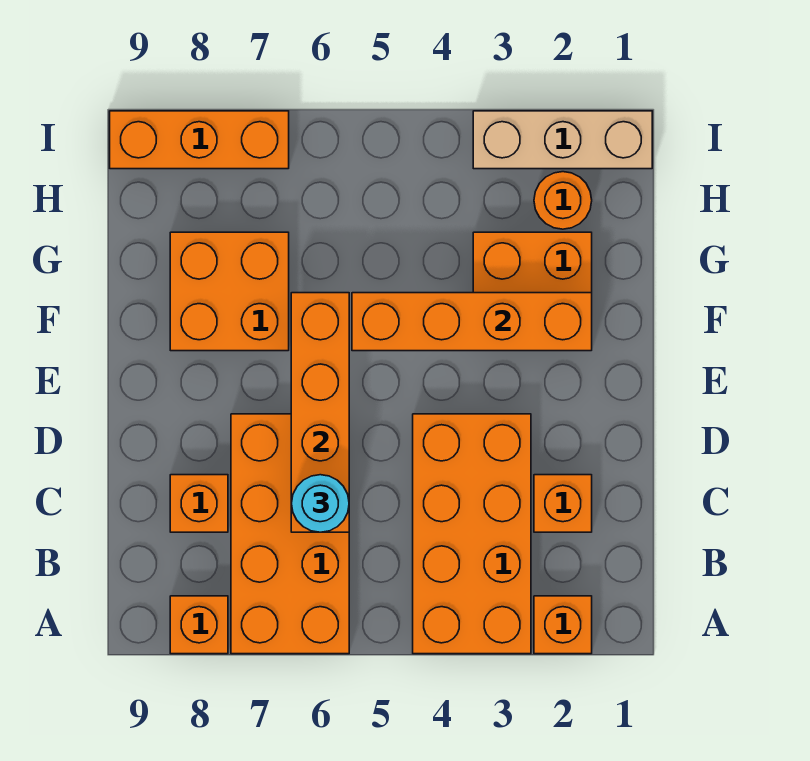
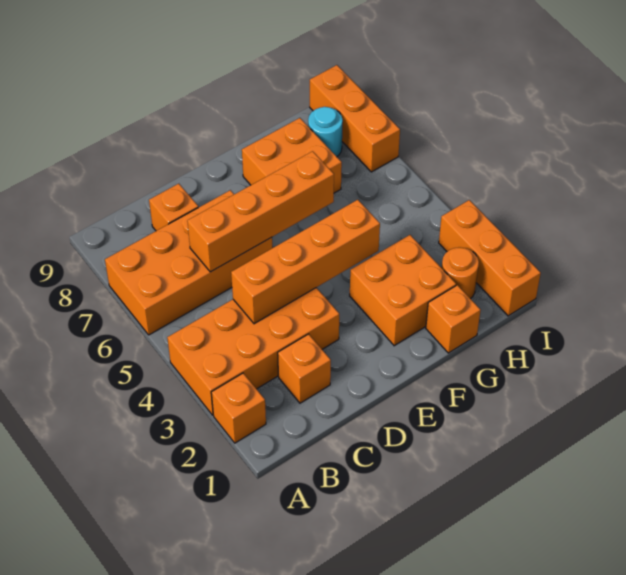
orange 1x1 brick [170,596,228,654] -> orange 1x1 brick moved to [426,285,481,353]
cyan 1x1 round brick [291,475,349,532] -> cyan 1x1 round brick moved to [308,107,343,157]
orange 1x4 brick [352,293,592,351] -> orange 1x4 brick turned to [231,200,380,324]
tan 1x3 brick [473,111,652,169] -> orange 1x3 brick [439,200,541,316]

